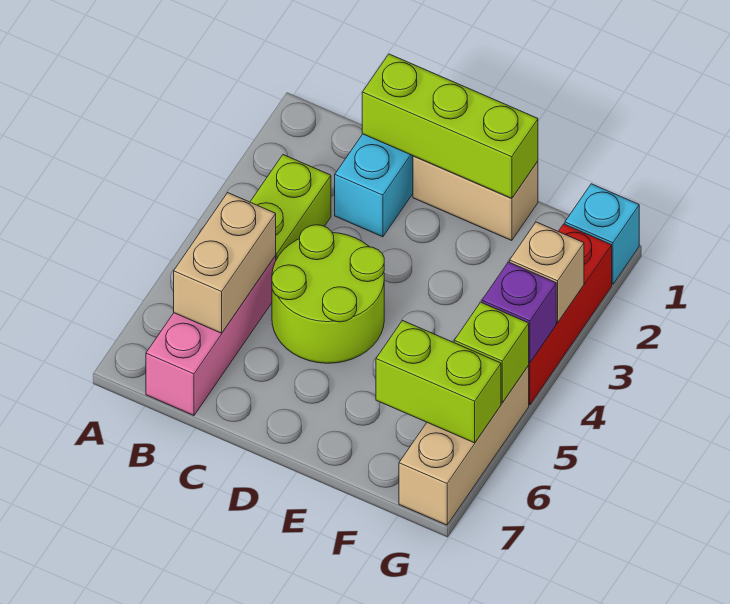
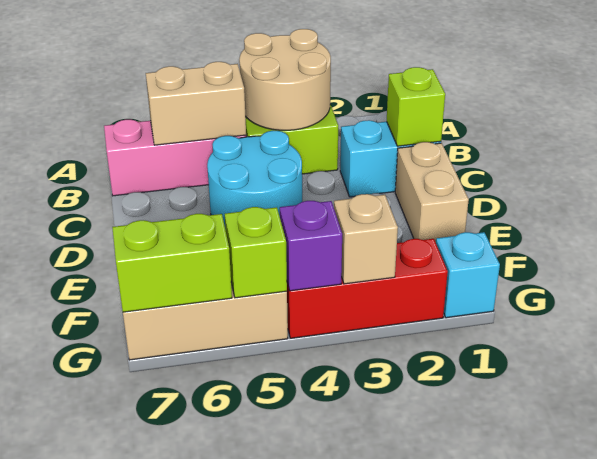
none -> tan 2x2 round brick [239,29,331,130]
lime 1x3 brick [362,54,538,199] -> lime 1x1 brick [387,67,445,146]
lime 2x2 round brick [272,225,384,363] -> cyan 2x2 round brick [207,131,302,230]
lime 1x2 brick [376,321,501,443] -> lime 1x2 brick turned to [112,214,232,312]

